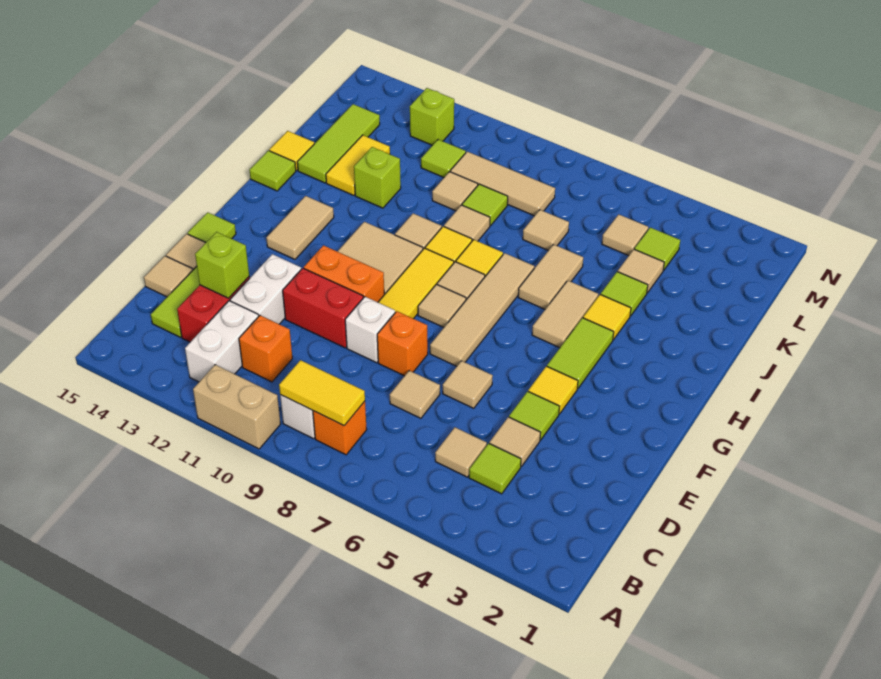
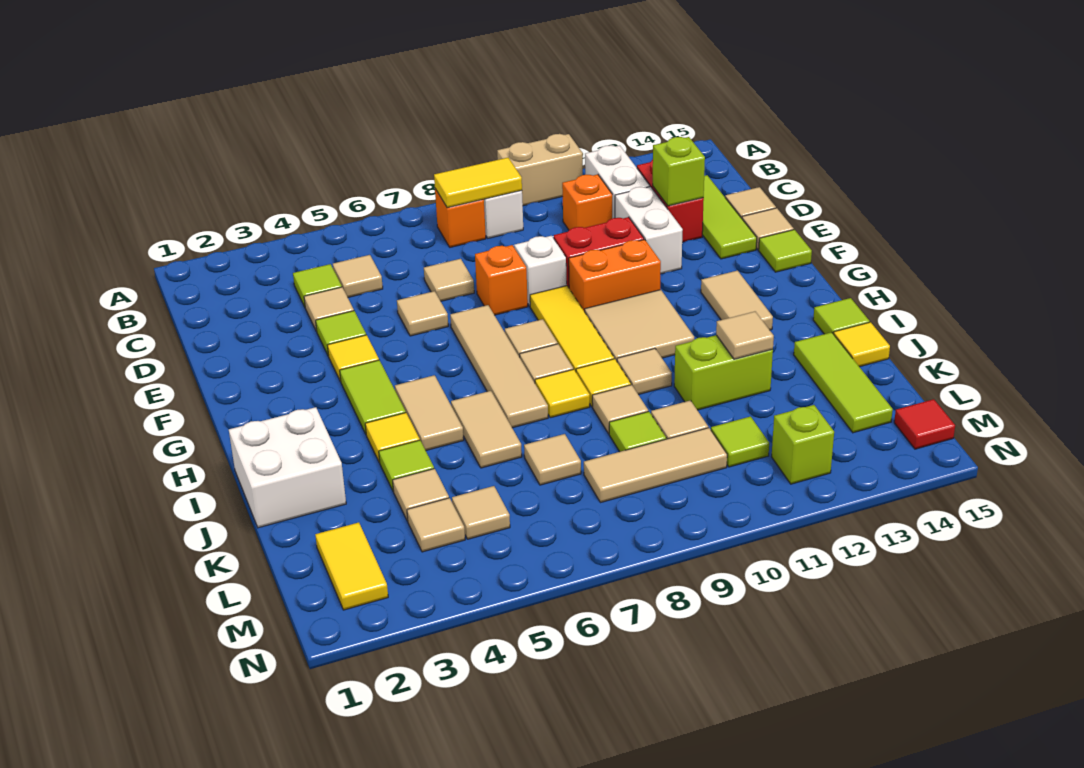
none -> white 2x2 brick [229,407,346,528]
lime 1x1 brick [354,147,401,208] -> lime 1x2 brick [674,335,773,410]
none -> tan 1x1 tile [716,311,774,359]
yellow 1x2 tile [326,135,390,195] -> yellow 1x2 tile moved to [315,522,388,610]
lime 1x1 tile [634,227,680,270] -> tan 1x1 tile [407,498,465,552]
none -> red 1x1 tile [894,399,955,449]

